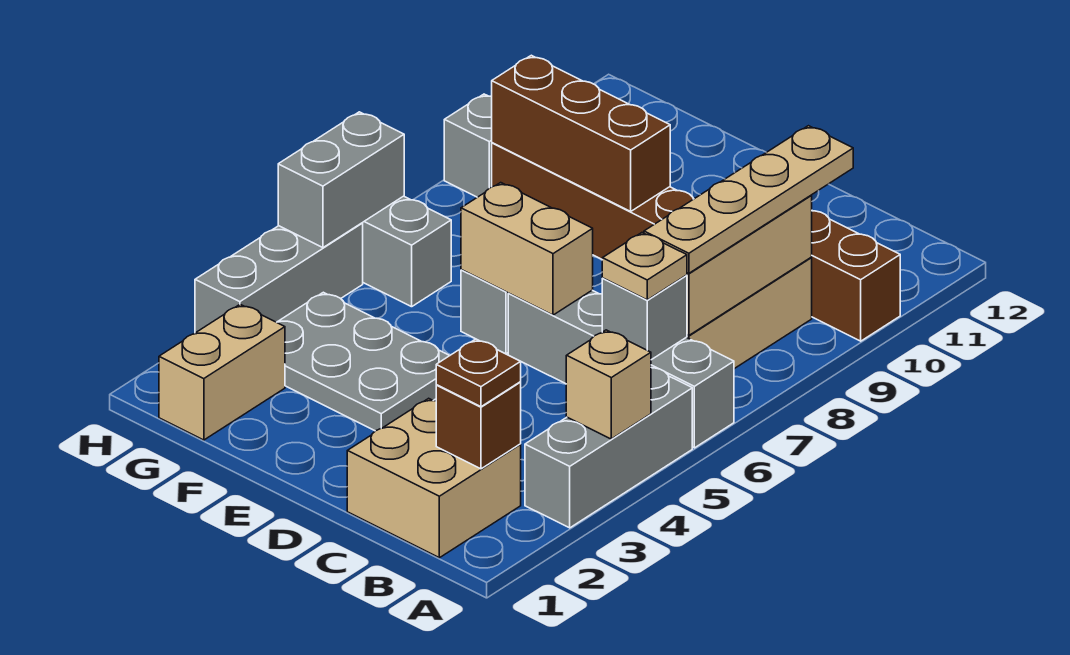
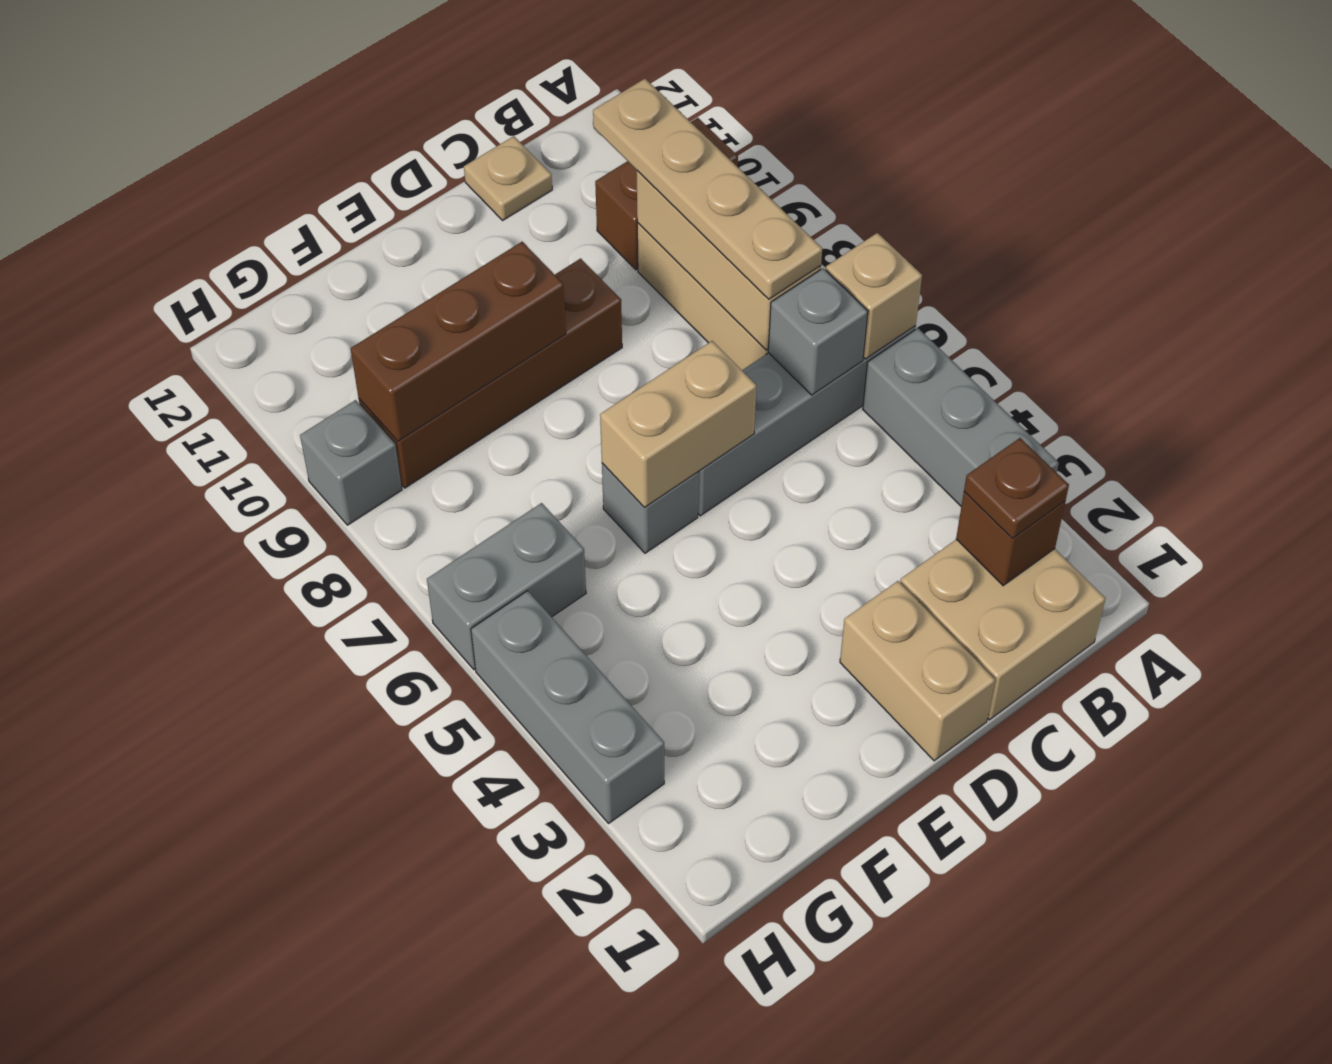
tan 1x1 brick [566,330,651,439] -> tan 1x1 brick moved to [826,233,922,359]
tan 1x1 plate [602,233,687,300] -> tan 1x1 plate moved to [464,136,552,220]
grey 2x3 plate [277,292,450,431] -> none
tan 1x2 brick [159,304,285,440] -> tan 1x2 brick moved to [840,581,995,761]
grey 1x2 brick [278,112,404,248] -> none

